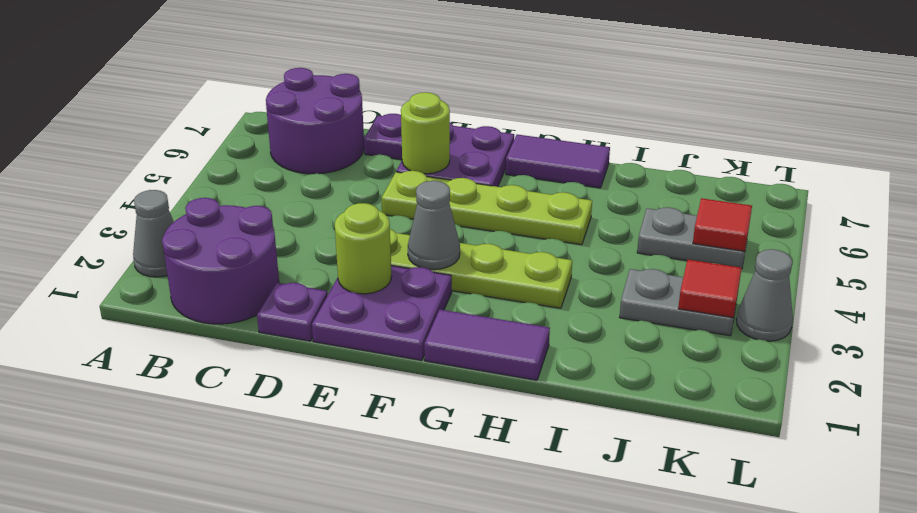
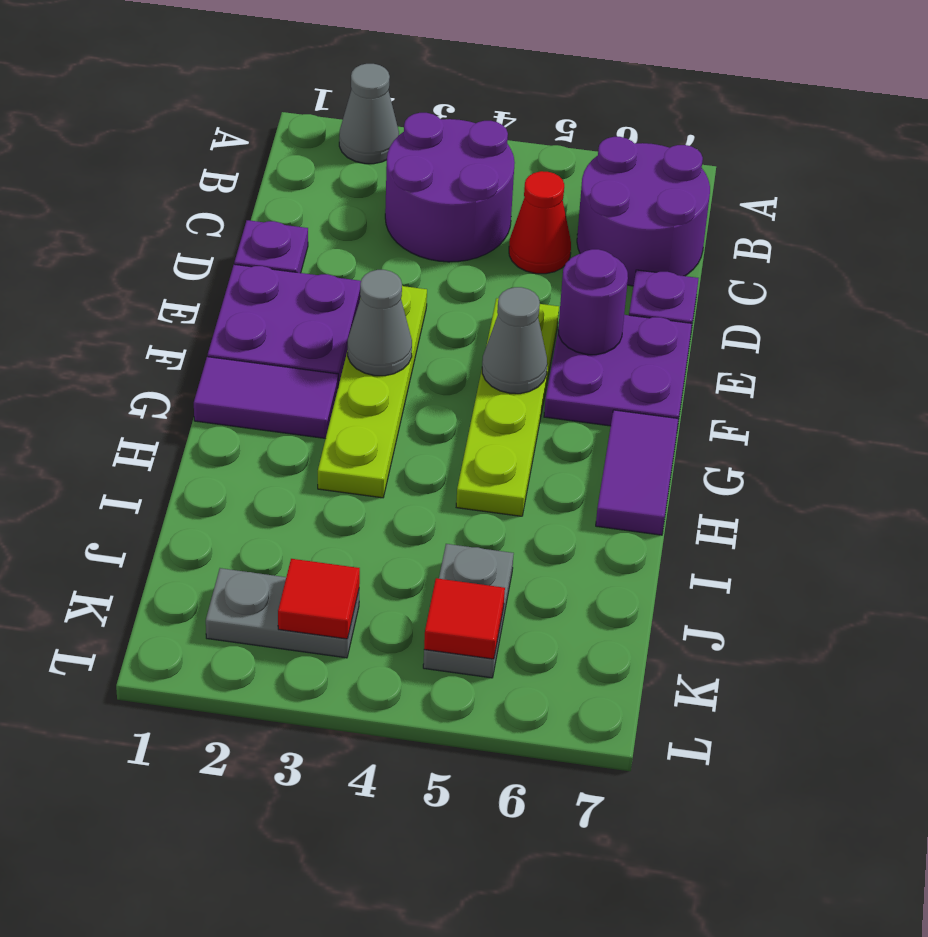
purple 2x2 round brick [162,198,279,324] -> purple 2x2 round brick moved to [385,113,515,262]
none -> red 1x1 cone [509,171,571,274]
lime 1x1 round brick [335,203,392,294] -> none
lime 1x1 round brick [401,92,450,174] -> purple 1x1 round brick [558,249,628,355]
purple 1x2 tile [424,310,550,380] -> purple 1x2 tile turned to [194,357,338,439]
grey 1x2 plate [620,269,738,336] -> grey 1x2 plate turned to [206,568,359,658]
grey 1x1 cone [737,249,793,341] -> grey 1x1 cone moved to [482,287,547,394]

